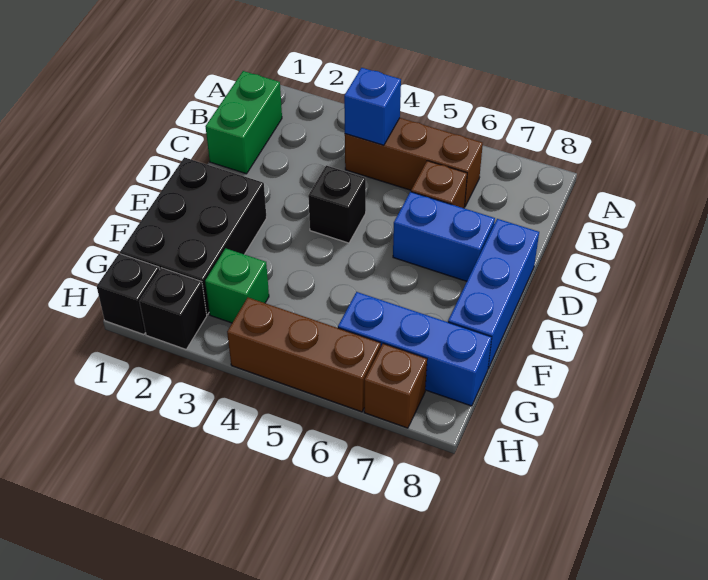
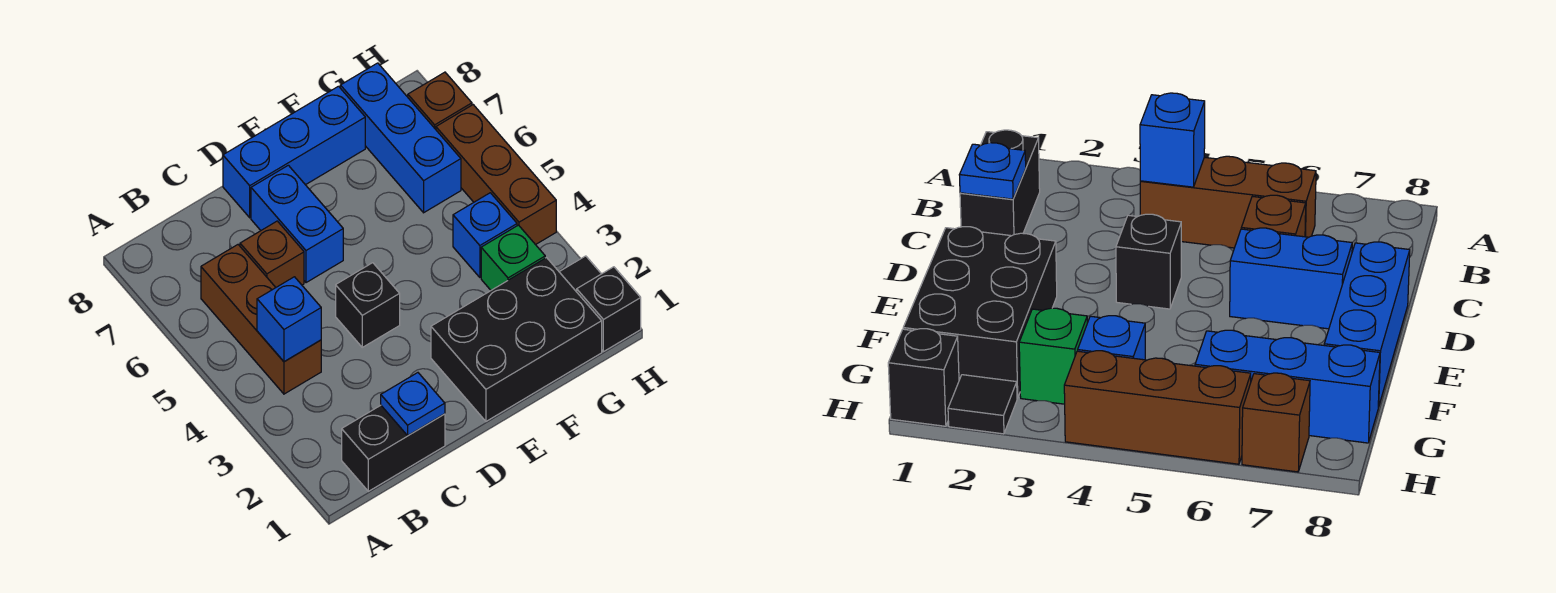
green 1x2 brick [205,71,282,174] -> black 1x2 brick [342,405,445,491]
none -> blue 1x1 plate [381,373,445,435]
none -> blue 1x1 brick [453,193,517,277]
black 1x1 brick [139,268,207,349] -> black 1x1 tile [559,256,601,292]

